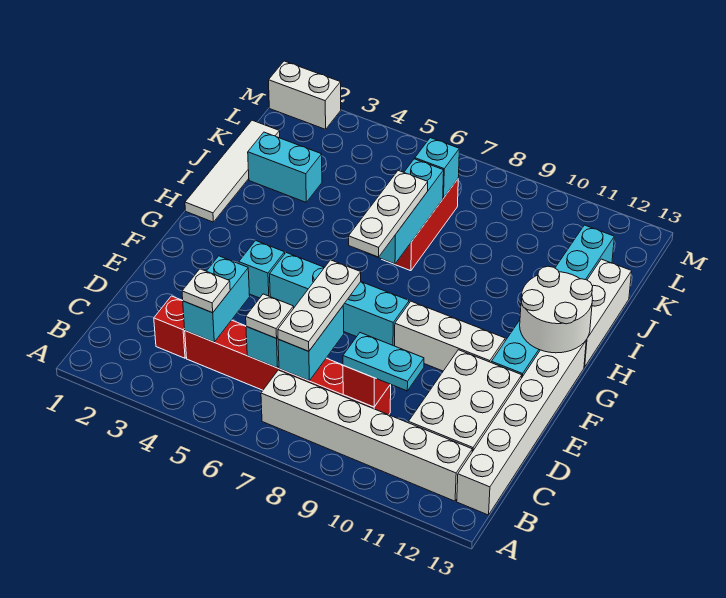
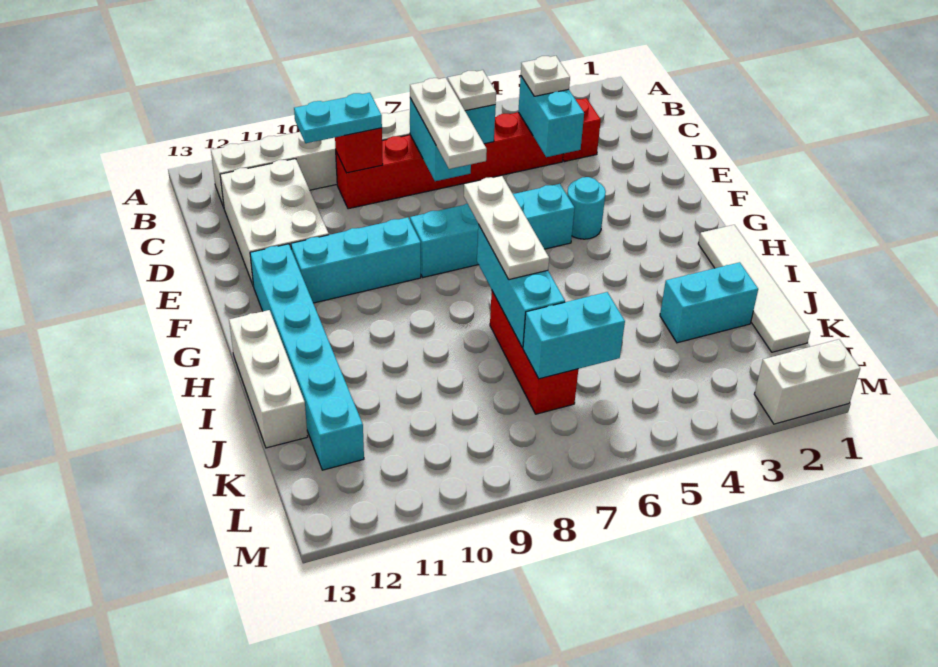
white 1x6 brick [457,341,586,515] -> none
cyan 1x1 brick [239,240,285,298] -> cyan 1x1 round brick [567,177,606,239]
white 1x3 brick [395,301,505,371] -> cyan 1x3 brick [291,217,421,303]
white 2x2 round brick [520,266,593,353] -> none
cyan 1x1 brick [415,138,459,198] -> cyan 1x2 brick [523,292,625,379]

